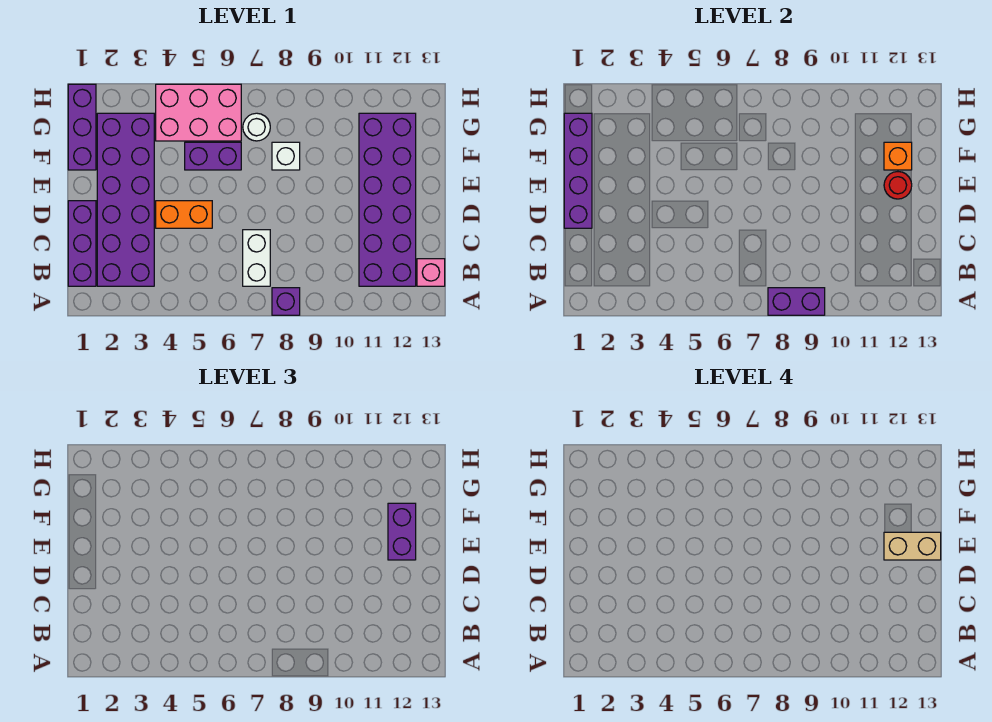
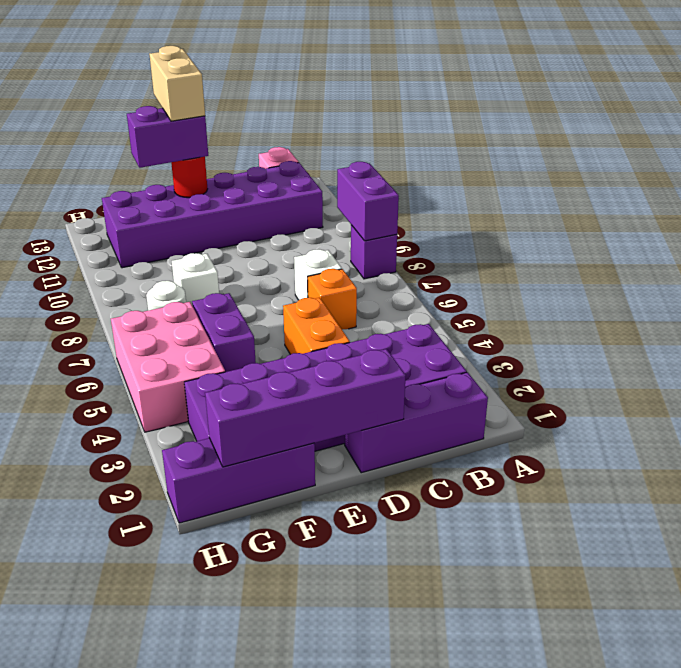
white 1x2 brick [243,230,270,286] -> white 1x1 brick [294,249,342,300]
orange 1x1 brick [884,142,912,170] -> orange 1x1 brick moved to [308,269,357,329]

